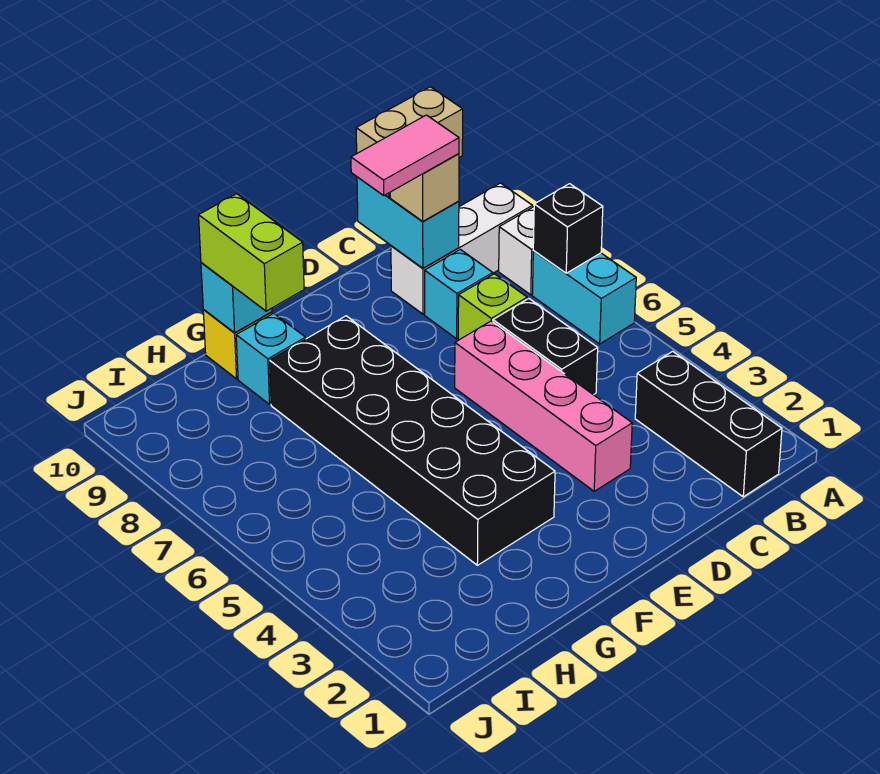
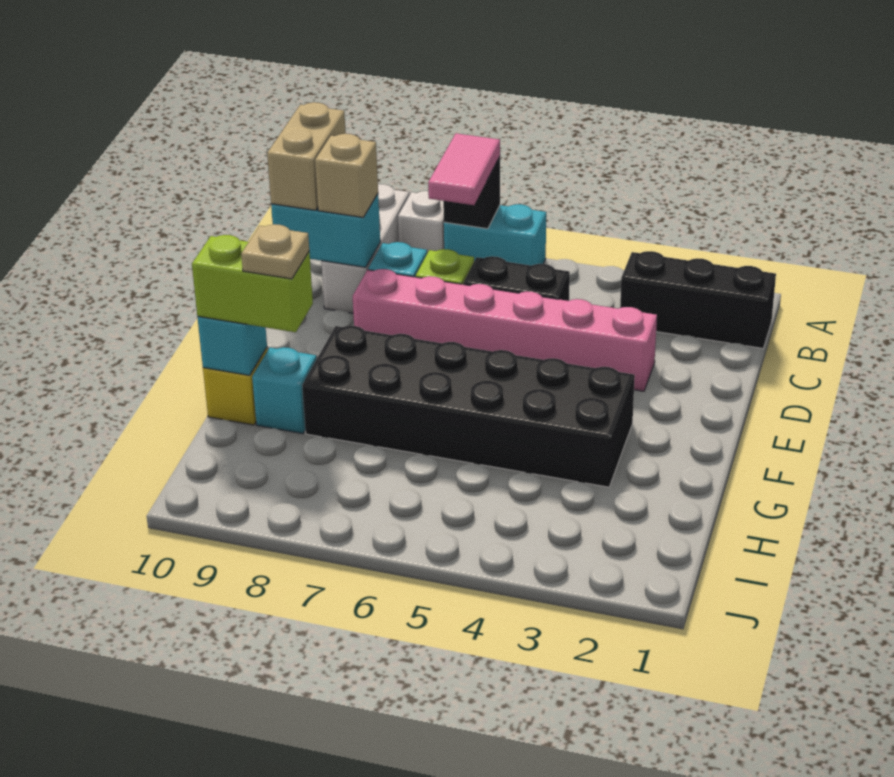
pink 1x2 tile [351,115,459,195] -> pink 1x2 tile moved to [428,133,500,205]
pink 1x4 brick [455,321,632,491] -> pink 1x6 brick [353,269,657,391]
none -> tan 1x1 plate [241,224,309,279]

